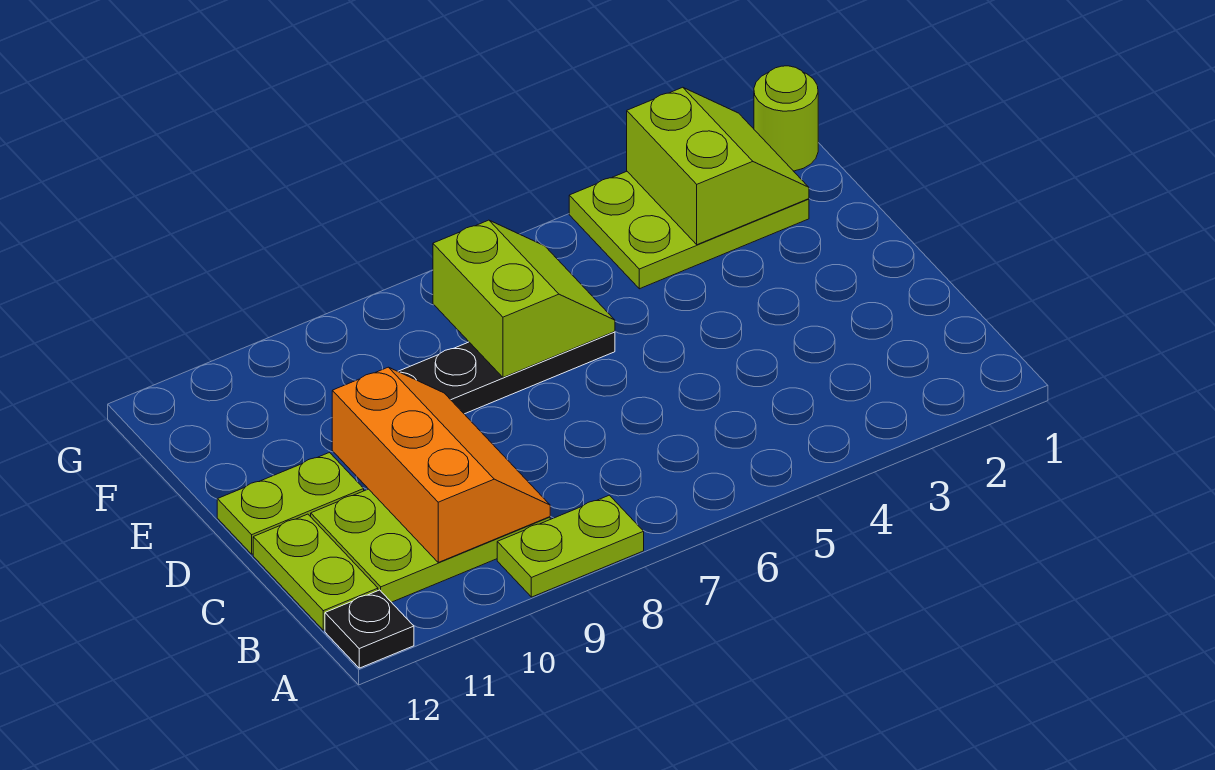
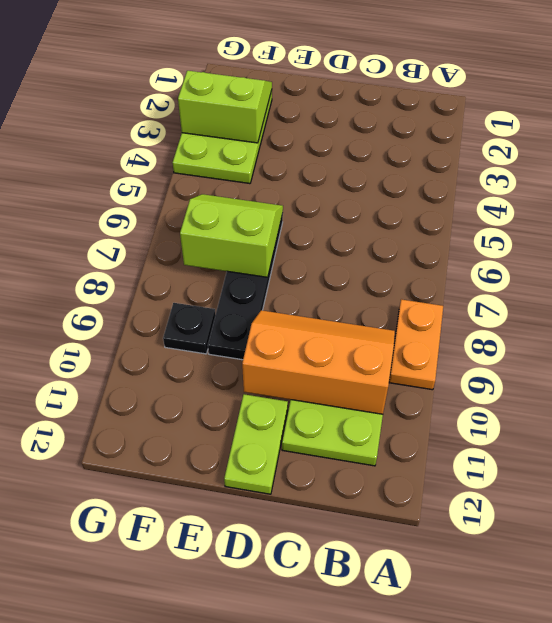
lime 1x2 plate [497,495,644,597] -> orange 1x2 plate [389,299,443,390]
black 1x1 plate [325,590,414,668] -> black 1x1 plate moved to [163,303,215,354]
lime 1x2 plate [253,514,378,630] -> none
lime 1x1 round brick [754,66,818,171] -> none

